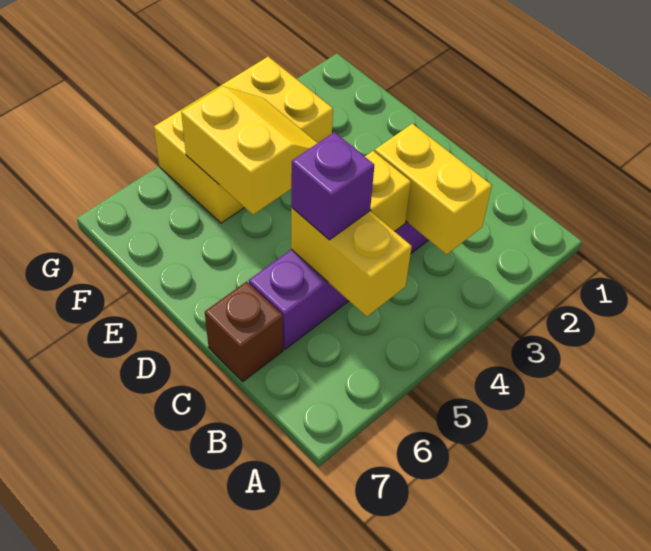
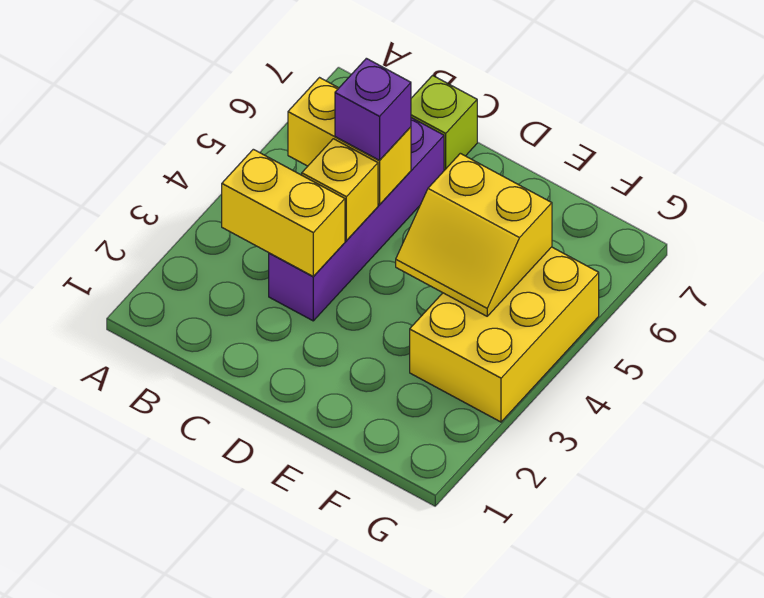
brown 1x1 brick [205,281,283,382] -> lime 1x1 brick [411,75,477,170]

